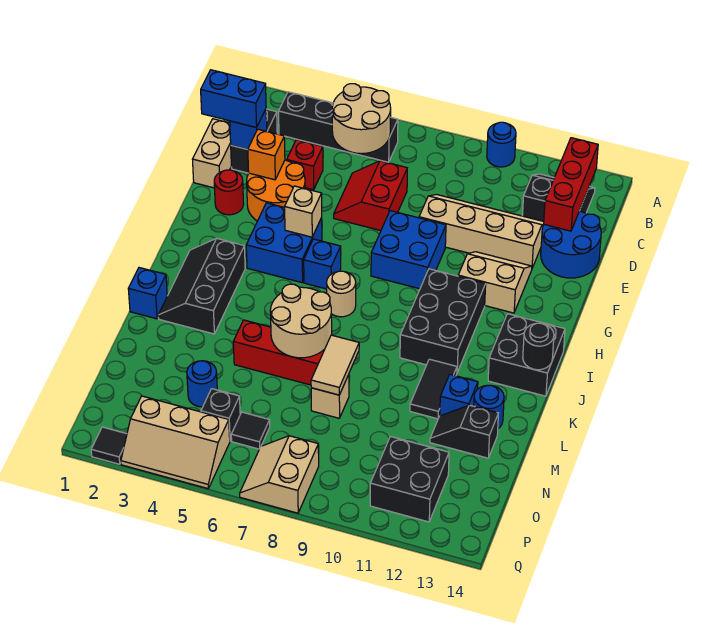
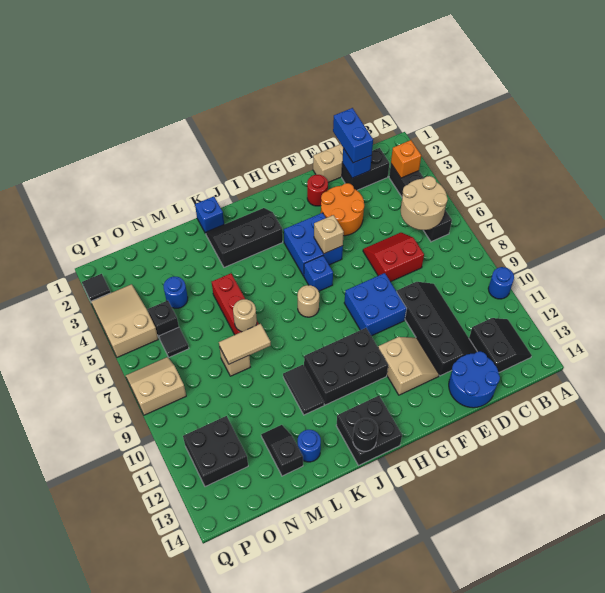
red 1x3 brick [544,138,598,231] -> none
red 1x1 brick [287,140,323,190] -> none
tan 2x4 slope [419,195,544,268] -> black 2x4 slope [397,282,477,376]
orange 1x1 brick [247,129,285,180] -> orange 1x1 brick moved to [391,140,421,178]
tan 2x2 round brick [270,284,332,358] -> tan 1x1 round brick [233,299,257,332]
black 1x2 tile [410,359,457,419] -> black 1x2 tile turned to [283,365,324,415]
blue 1x1 brick [440,374,478,416] -> none
tan 2x3 slope [121,396,230,489] -> tan 2x3 slope turned to [91,284,158,357]

